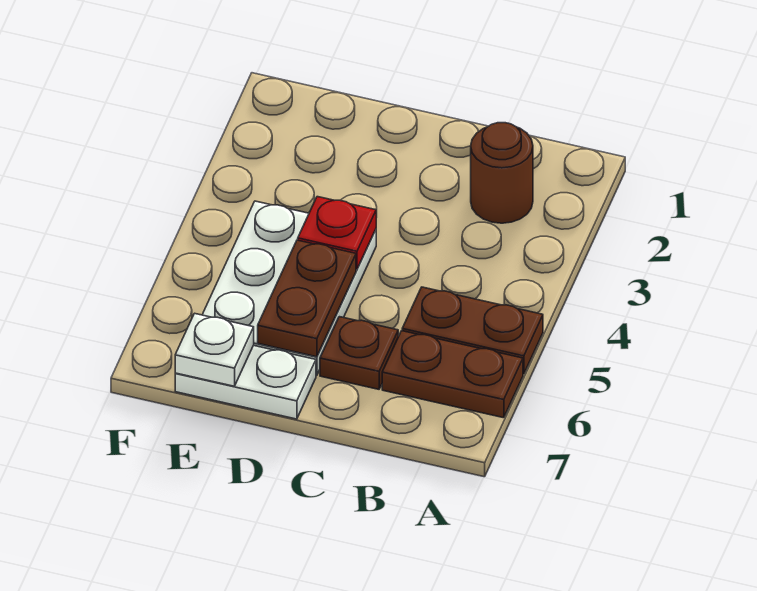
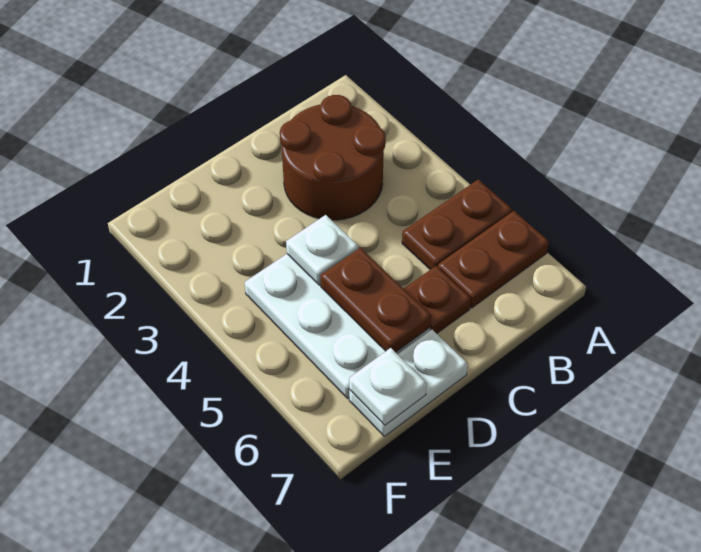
brown 1x1 round brick [471,123,533,223] -> brown 2x2 round brick [280,95,386,220]
red 1x1 plate [298,197,376,269] -> white 1x1 plate [286,215,359,285]

